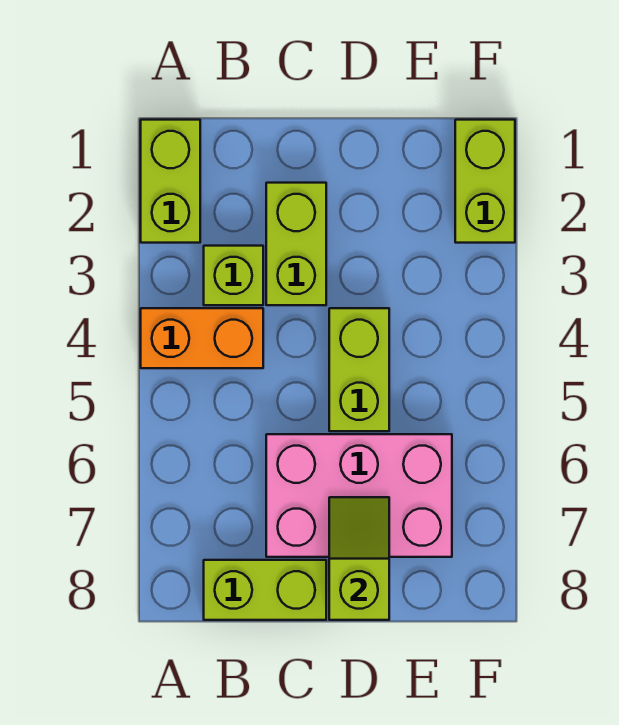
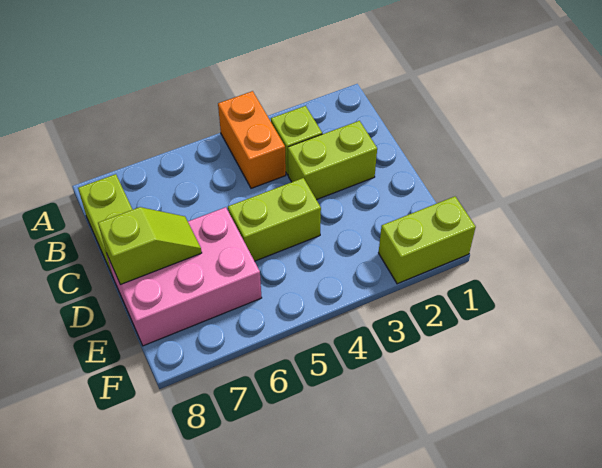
lime 1x2 brick [141,120,200,243] -> none
pink 2x3 brick [266,434,452,557] -> pink 2x3 brick turned to [106,207,262,346]

